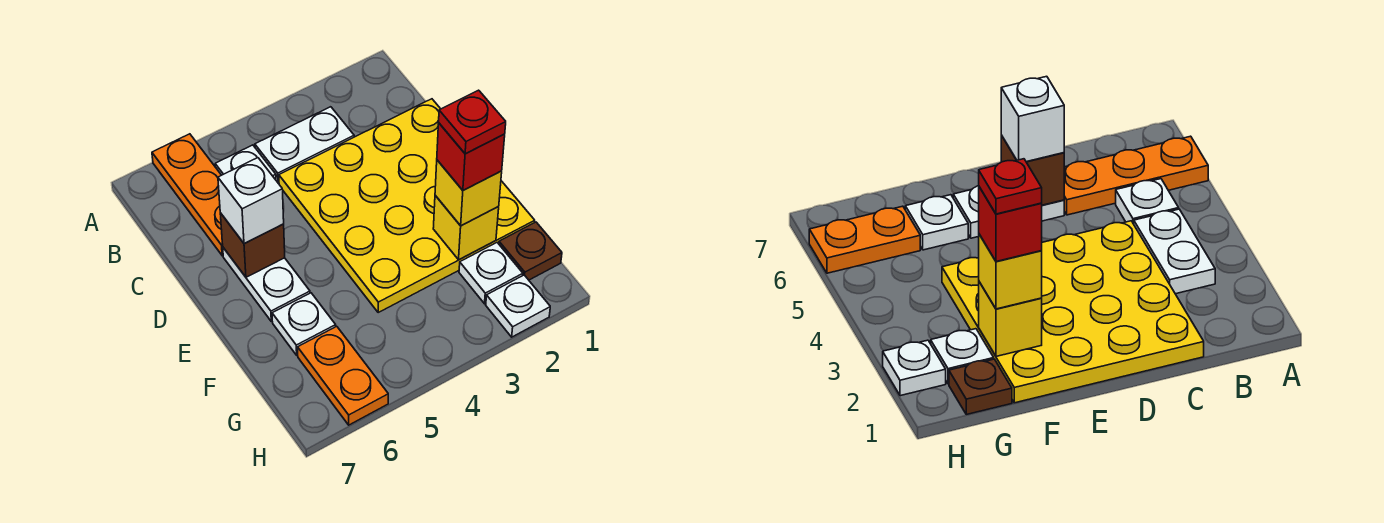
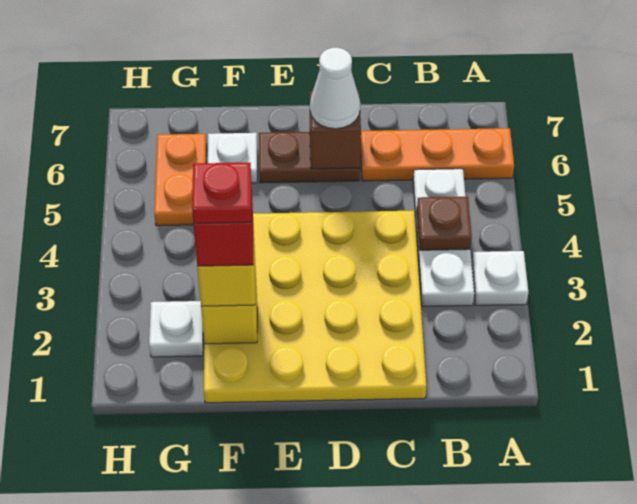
white 1x2 plate [223,248,310,322] -> brown 1x2 plate [259,132,360,183]
white 1x1 brick [218,158,284,244] -> white 1x1 cone [310,48,360,129]
brown 1x1 plate [499,222,562,280] -> brown 1x1 plate moved to [417,197,472,250]
orange 1x2 plate [298,326,388,425] -> orange 1x2 plate turned to [154,134,207,226]
white 1x1 plate [486,275,550,337] -> white 1x1 plate moved to [472,251,528,305]

